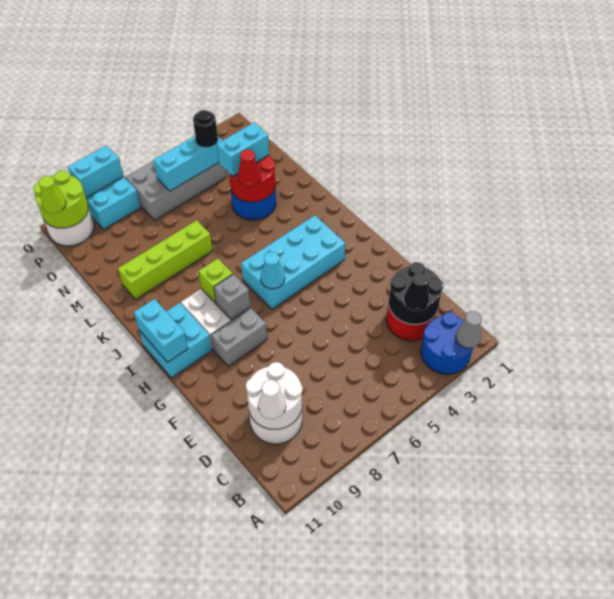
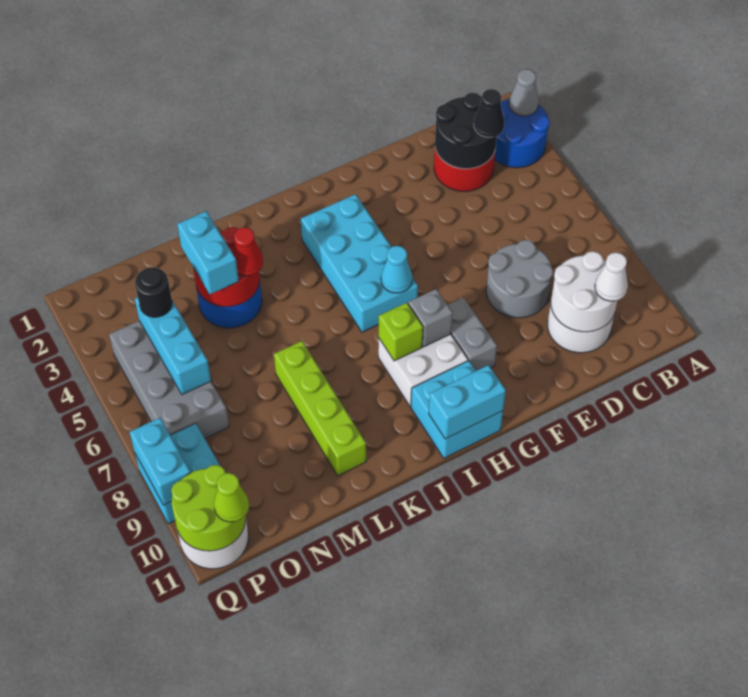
none -> grey 2x2 round brick [486,240,553,318]

